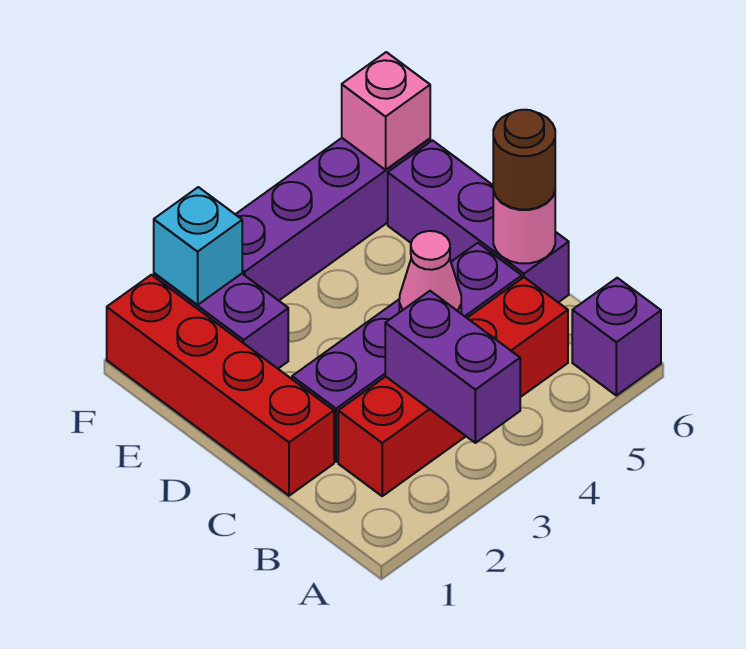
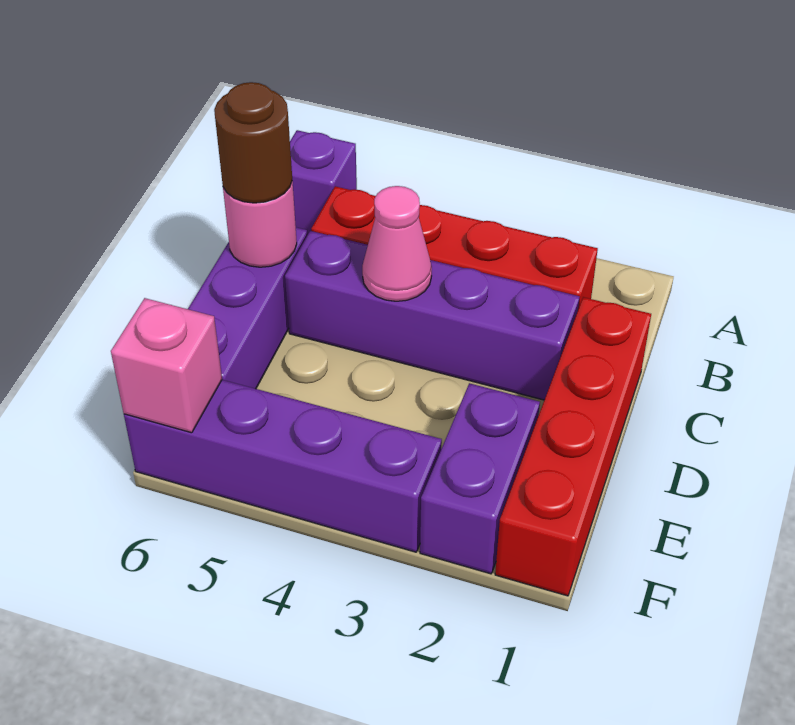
purple 1x2 brick [385,291,520,443] -> none
cyan 1x1 brick [154,187,242,305] -> none

